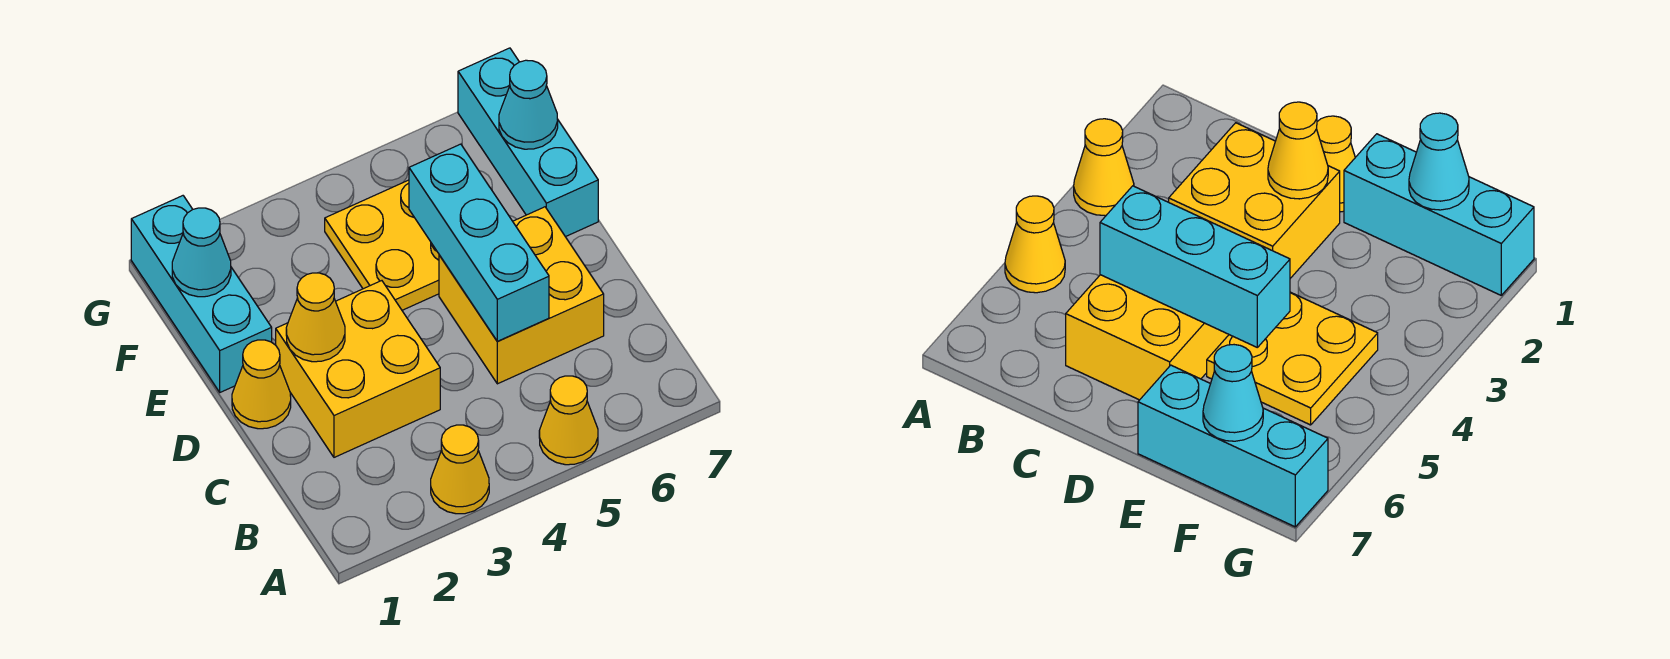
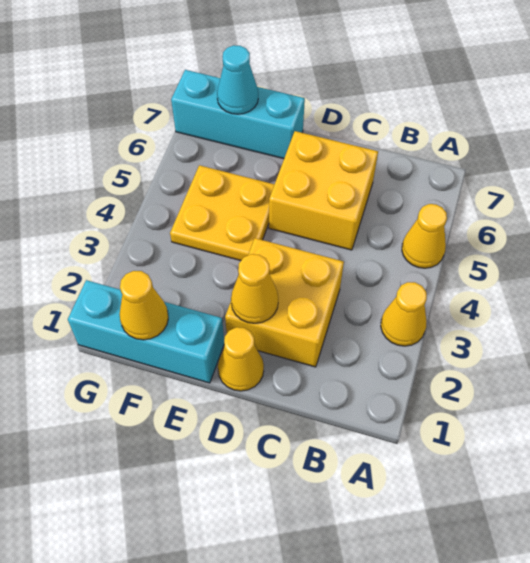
cyan 1x3 brick [409,144,549,341] -> none
cyan 1x1 cone [172,208,231,297] -> yellow 1x1 cone [120,271,168,340]

